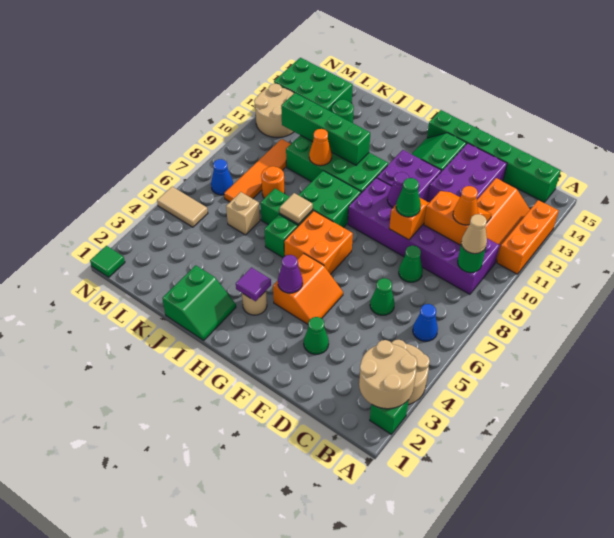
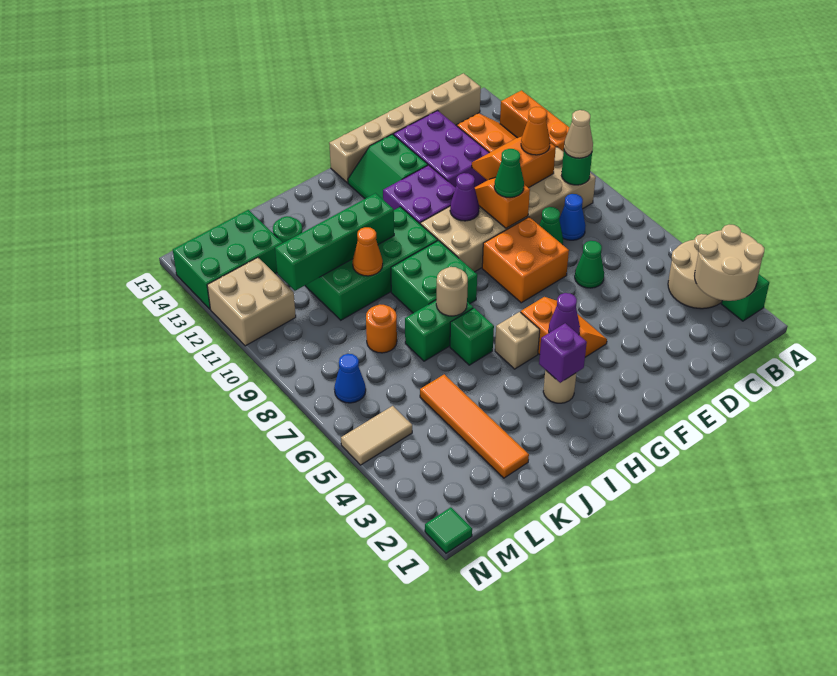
blue 1x1 cone [413,304,438,341] -> blue 1x1 cone moved to [559,194,586,240]
purple 2x6 brick [348,178,500,294] -> tan 2x6 brick [420,147,596,272]
green 1x6 brick [427,110,561,202] -> tan 1x6 brick [329,73,481,183]
green 1x1 cone [304,317,329,354] -> none
orange 2x2 brick [284,211,353,274] -> orange 2x2 brick moved to [482,217,569,303]
purple 1x1 tile [236,268,271,301] -> purple 1x1 brick [539,323,587,383]
green 2x2 slope [162,265,236,340] -> none
tan 1x1 tile [280,193,313,224] -> tan 1x1 round brick [436,267,468,316]
tan 1x1 brick [226,192,260,235] -> tan 1x1 brick moved to [495,312,540,369]
orange 1x4 tile [224,139,291,202] -> orange 1x4 tile moved to [420,374,529,478]
tan 2x2 round brick [254,84,294,138] -> tan 2x2 brick [207,258,296,346]

